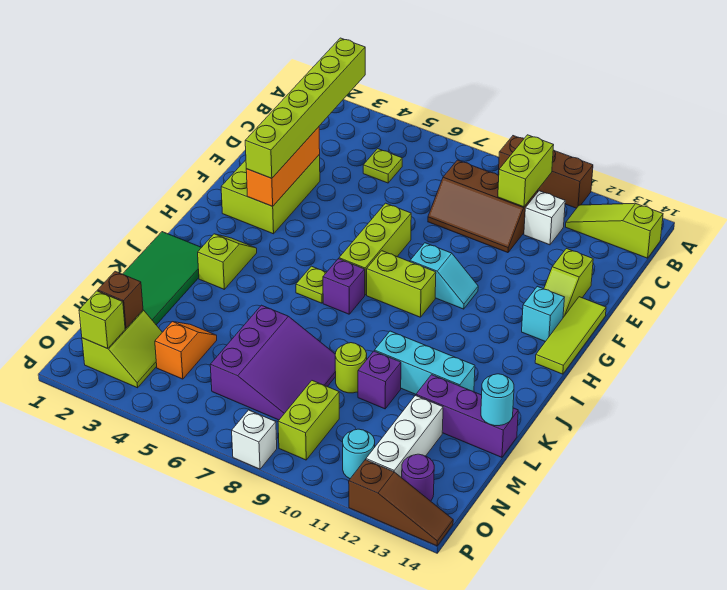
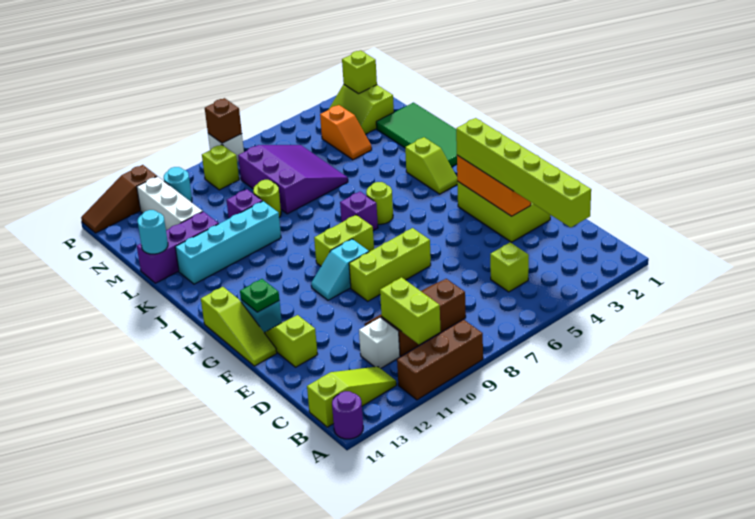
lime 1x1 plate [363,149,402,183] -> lime 1x1 brick [490,242,529,292]
lime 1x3 brick [339,203,411,295] -> lime 1x3 brick turned to [349,228,431,301]
lime 1x3 tile [535,297,606,374] -> lime 1x3 slope [201,287,277,366]
none -> green 1x1 plate [240,279,279,312]
lime 1x1 plate [296,266,327,303] -> lime 1x1 round brick [366,182,393,224]
cyan 1x3 brick [375,331,475,394] -> cyan 1x4 brick [175,201,281,284]
purple 3x3 slope [210,305,336,420] -> purple 3x3 slope turned to [238,145,348,214]
brown 1x1 brick [98,271,143,328] -> brown 1x1 brick moved to [205,98,242,143]
lime 1x2 brick [278,381,339,460] -> lime 1x1 brick [202,145,239,190]
purple 1x1 round brick [402,454,434,501] -> purple 1x1 round brick moved to [332,391,363,439]

